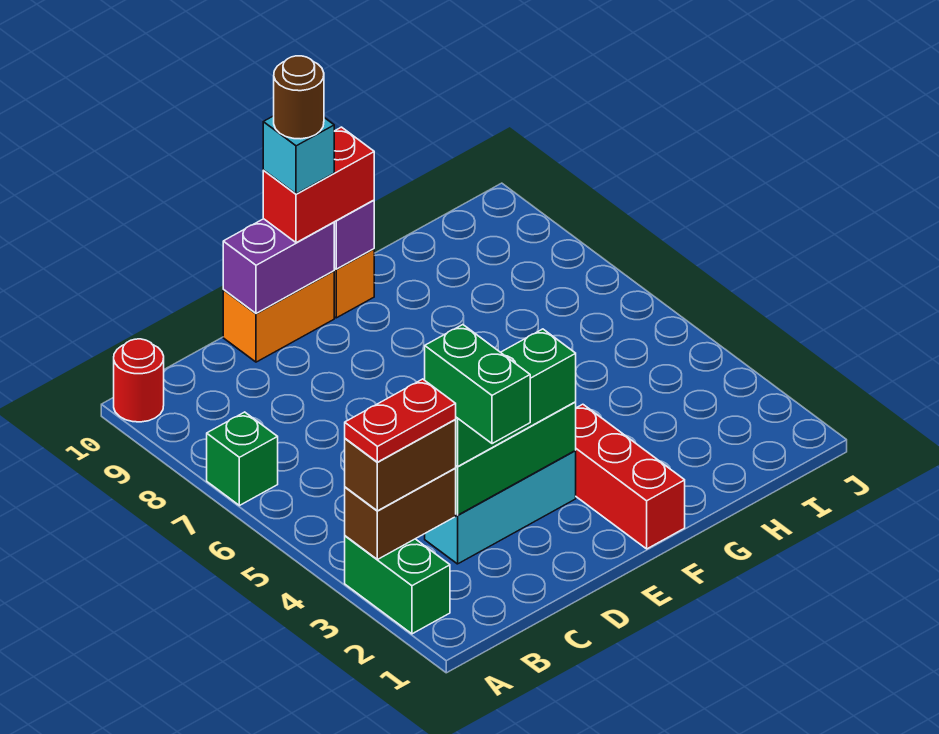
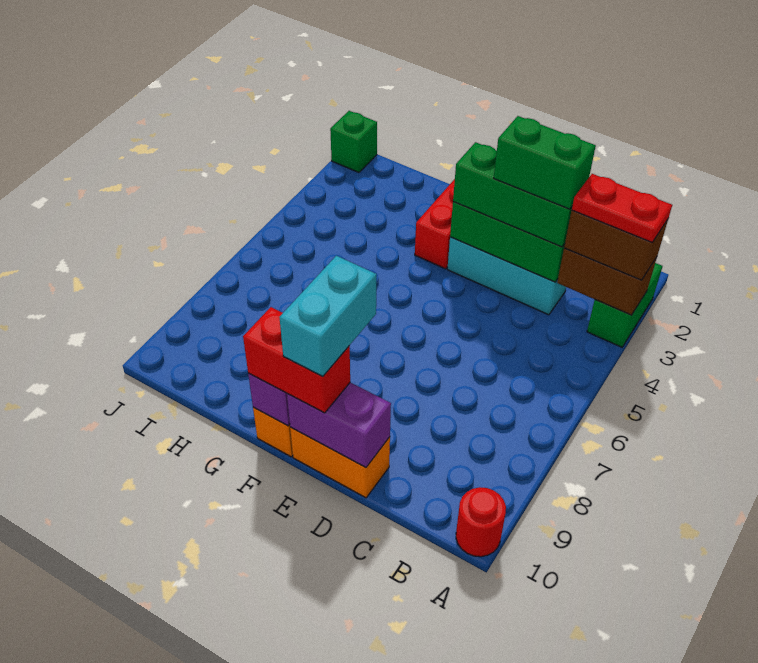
green 1x1 brick [207,412,278,506] -> green 1x1 brick moved to [330,111,377,173]
green 1x2 brick [425,325,530,444] -> green 1x2 brick turned to [494,116,596,209]
cyan 1x1 brick [263,116,334,194] -> cyan 1x2 brick [279,256,376,377]
brown 1x1 round brick [274,56,324,139] -> none

